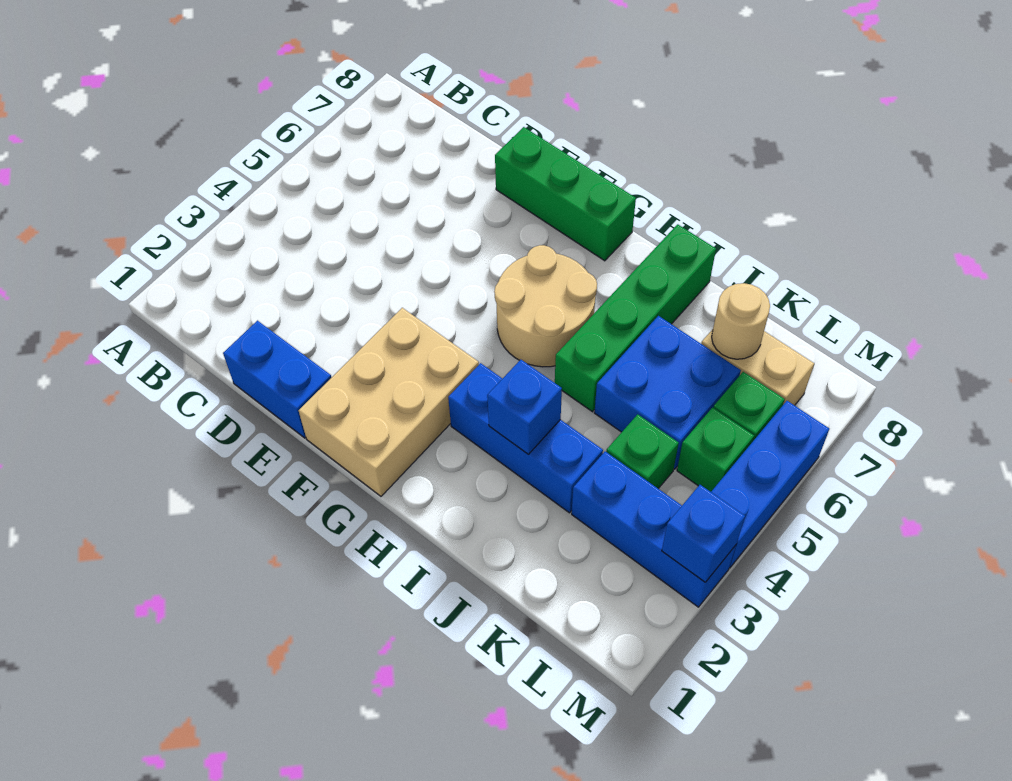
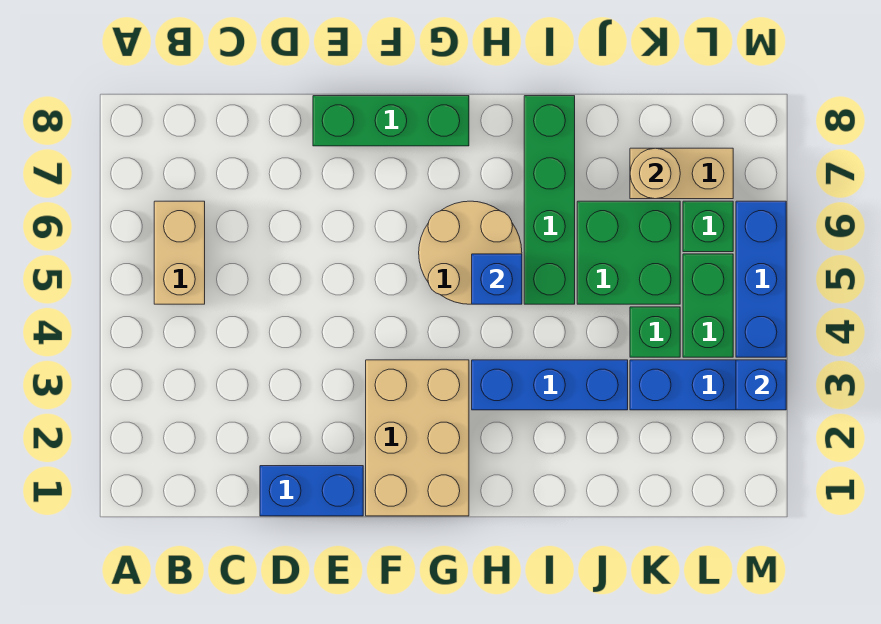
none -> tan 1x2 brick [154,201,205,304]
blue 1x1 brick [487,360,562,454] -> blue 1x1 brick moved to [472,254,522,304]
blue 2x2 brick [595,316,741,469] -> green 2x2 brick [577,201,680,304]
green 1x1 brick [677,408,754,492] -> green 1x2 brick [683,254,733,357]

